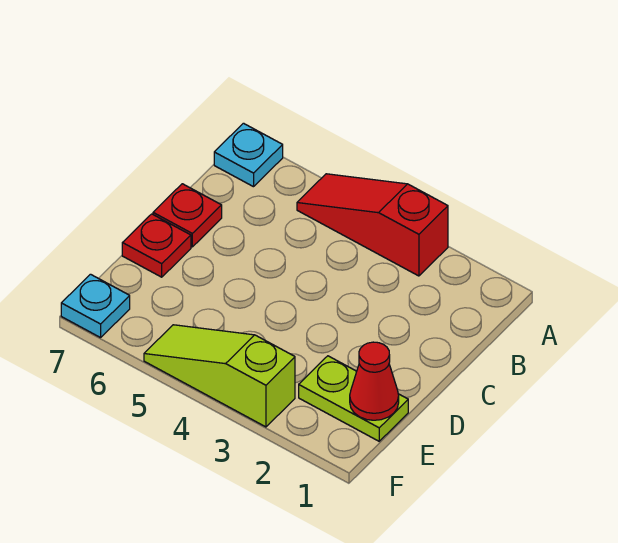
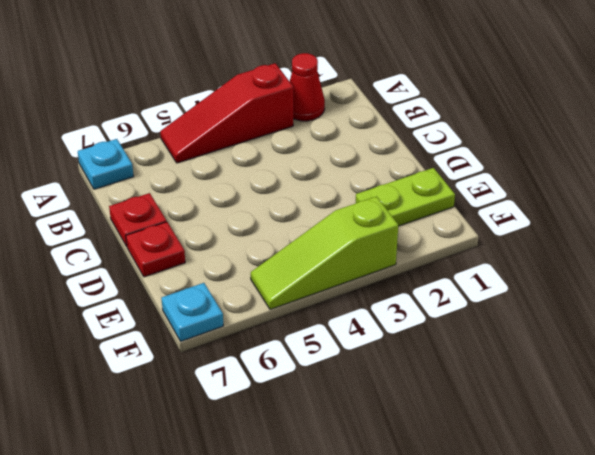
red 1x1 cone [350,342,399,420] -> red 1x1 cone moved to [290,53,325,121]

